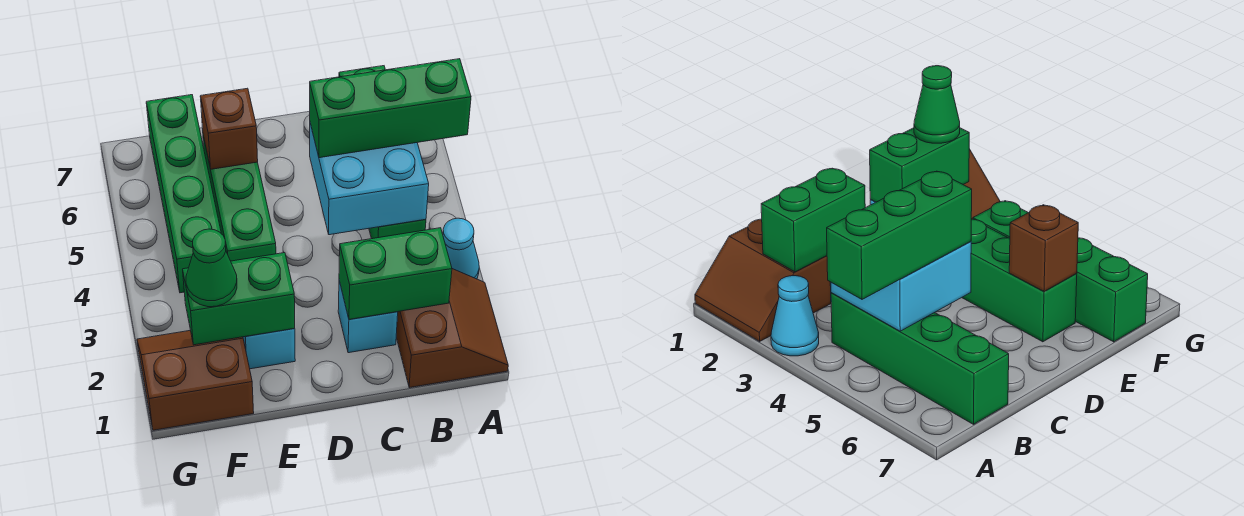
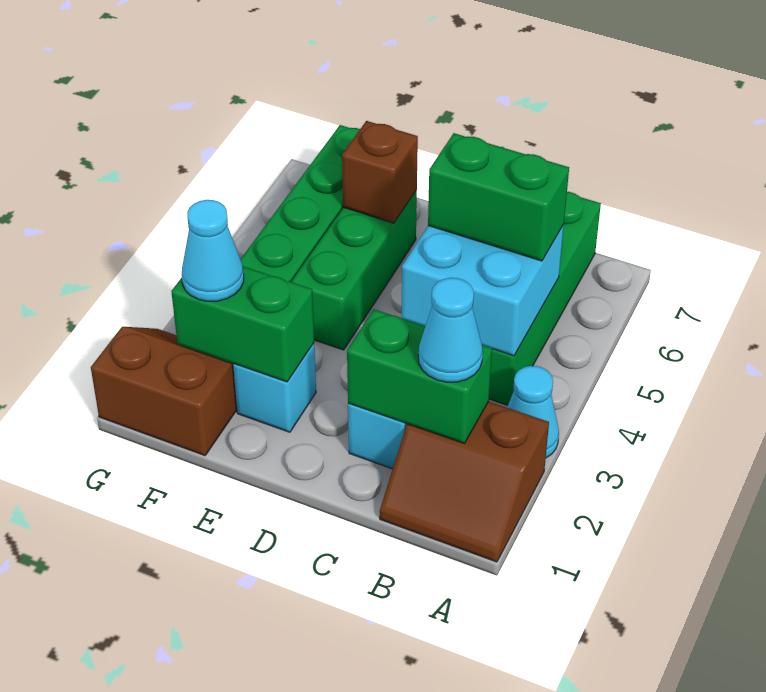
brown 2x2 slope [396,269,508,388] -> brown 2x2 slope turned to [380,401,549,562]
green 1x3 brick [310,59,471,158] -> green 1x2 brick [428,133,569,261]
none -> cyan 1x1 cone [418,278,483,382]
green 1x1 cone [186,229,237,307] -> cyan 1x1 cone [182,200,244,301]

